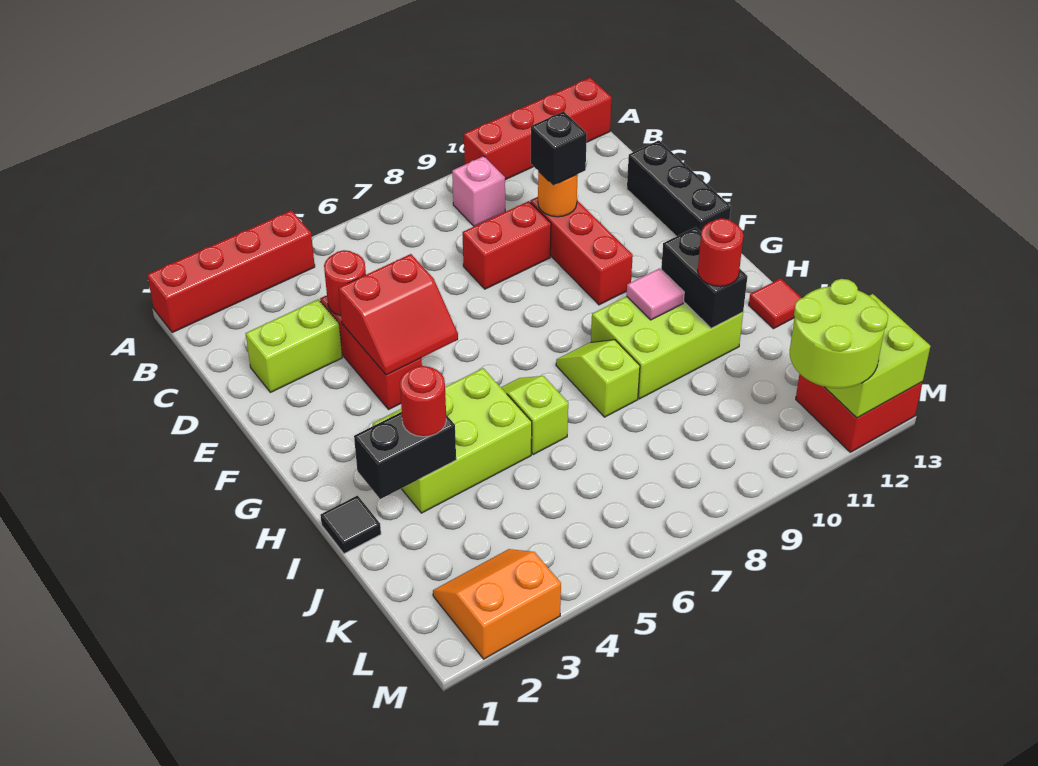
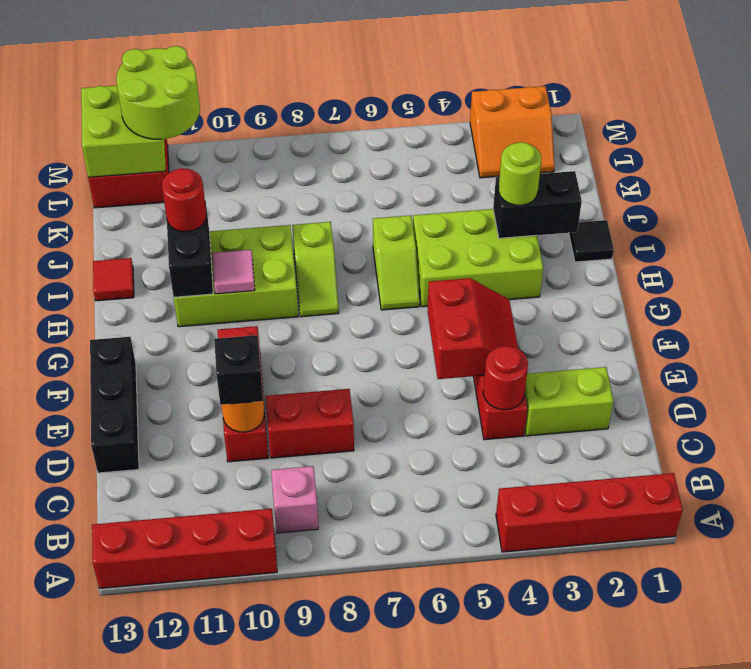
red 2x2 slope [339,254,458,375] -> red 2x2 slope turned to [428,278,518,379]
red 1x1 round brick [400,366,446,437] -> lime 1x1 round brick [499,142,541,205]

